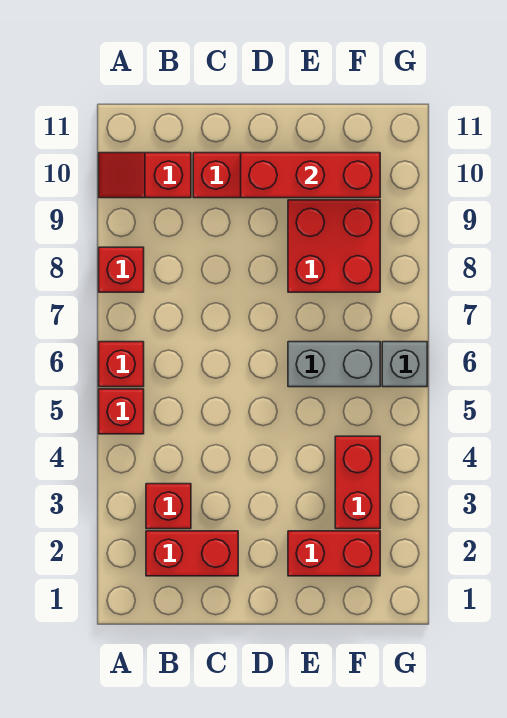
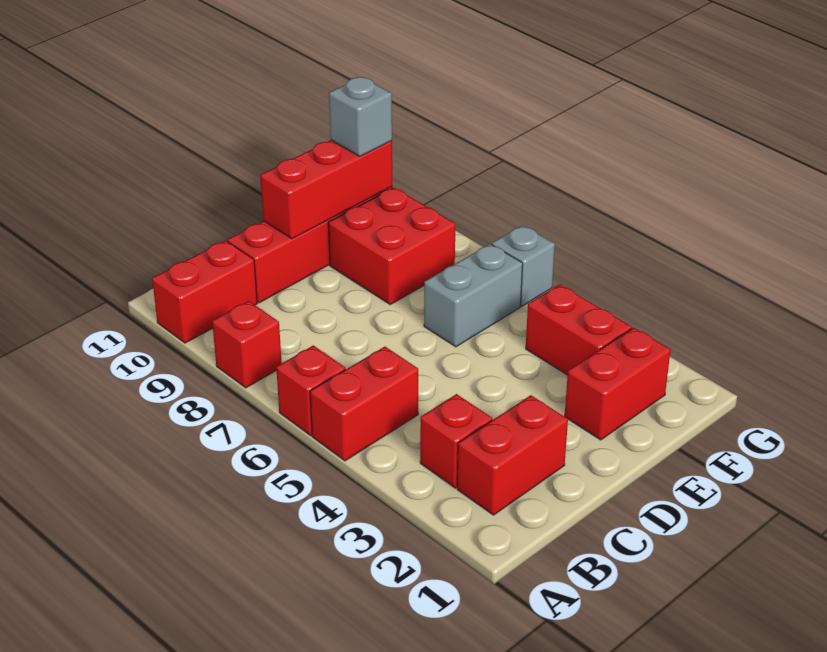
red 1x1 brick [99,389,144,434] -> red 1x2 brick [310,347,418,461]
red 1x2 slope [99,153,191,198] -> red 1x2 brick [152,240,257,343]
none -> grey 1x1 brick [329,77,392,156]

